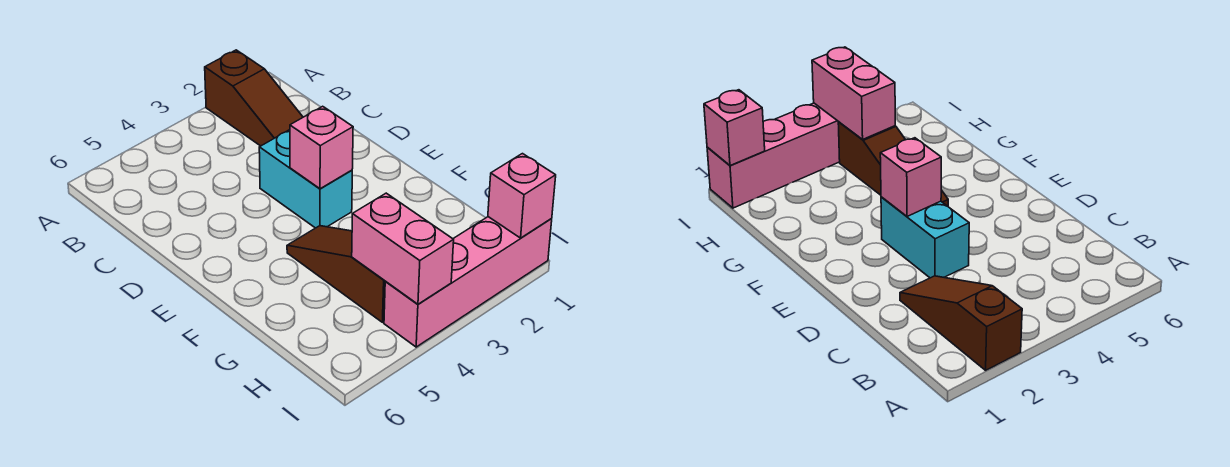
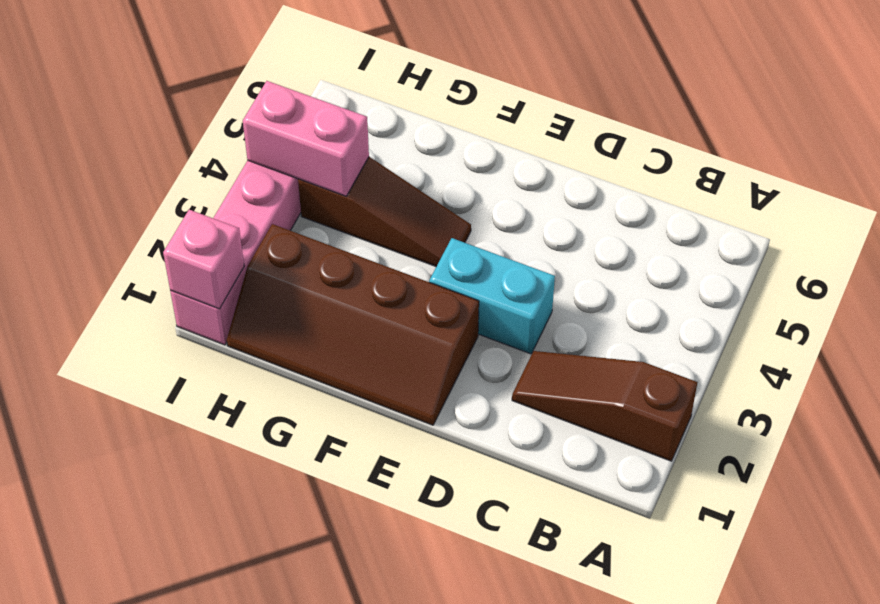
none -> brown 2x4 slope [227,224,479,425]
pink 1x1 brick [290,106,353,189] -> none

